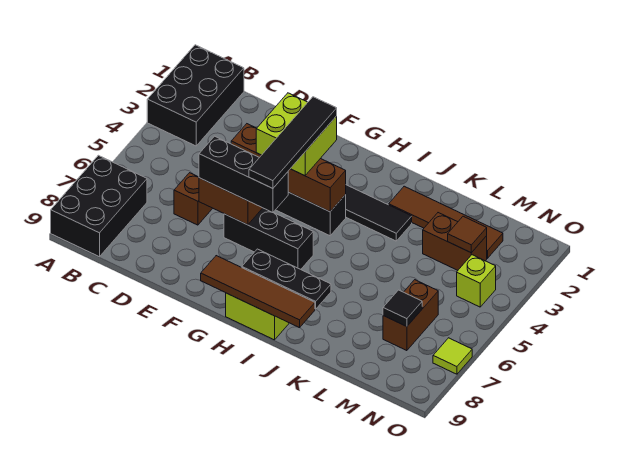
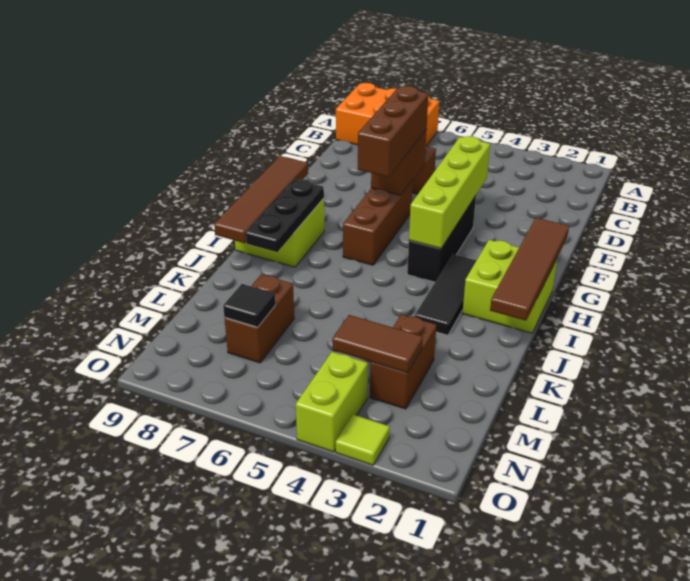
black 2x3 brick [147,45,244,146] -> none
black 2x3 brick [51,155,147,257] -> orange 2x3 brick [336,83,439,146]
brown 1x4 brick [231,124,346,212] -> lime 1x4 brick [409,136,490,249]
black 1x3 brick [199,136,288,213] -> brown 1x3 brick [358,86,429,177]
lime 2x2 brick [256,93,337,176] -> lime 2x2 brick moved to [462,240,558,333]
black 1x3 brick [224,208,313,269] -> brown 1x3 brick [343,180,413,265]
black 1x4 tile [249,97,337,188] -> none
brown 1x4 tile [389,186,503,258] -> brown 1x4 tile moved to [490,218,569,321]
brown 1x1 tile [448,216,487,253] -> brown 1x2 tile [332,315,423,373]
brown 1x2 brick [383,280,438,351] -> brown 1x2 brick turned to [224,274,294,363]
lime 1x1 brick [457,255,496,307] -> lime 1x2 brick [296,352,368,452]
lime 1x1 tile [433,338,472,374] -> lime 1x1 tile moved to [336,414,390,465]

